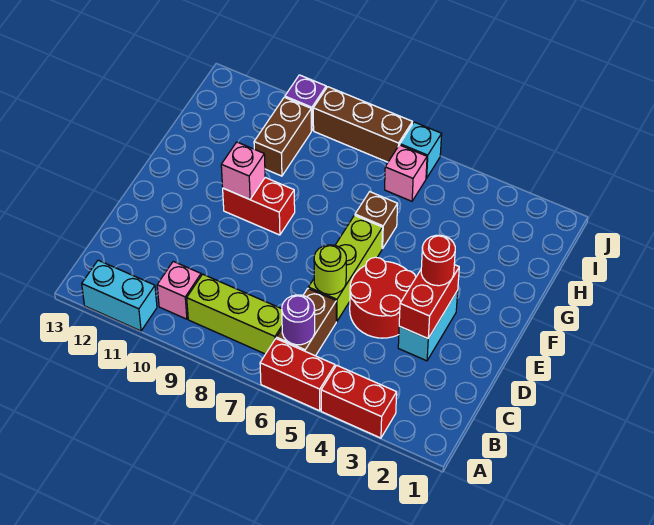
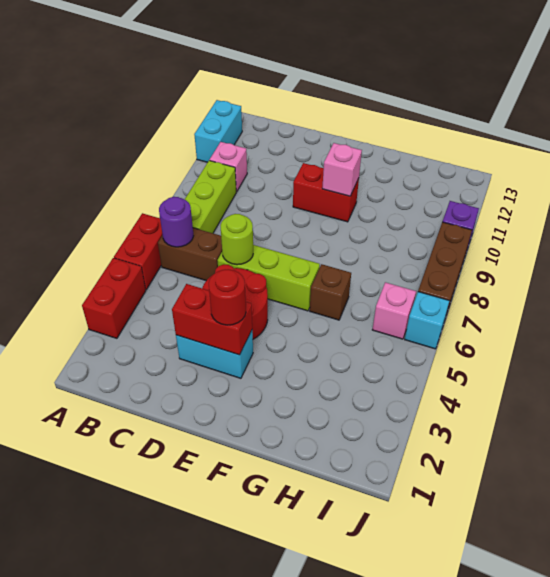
red 1x2 brick [223,178,295,235] -> red 1x2 brick turned to [293,163,359,222]
brown 1x2 brick [254,97,311,176] -> none

